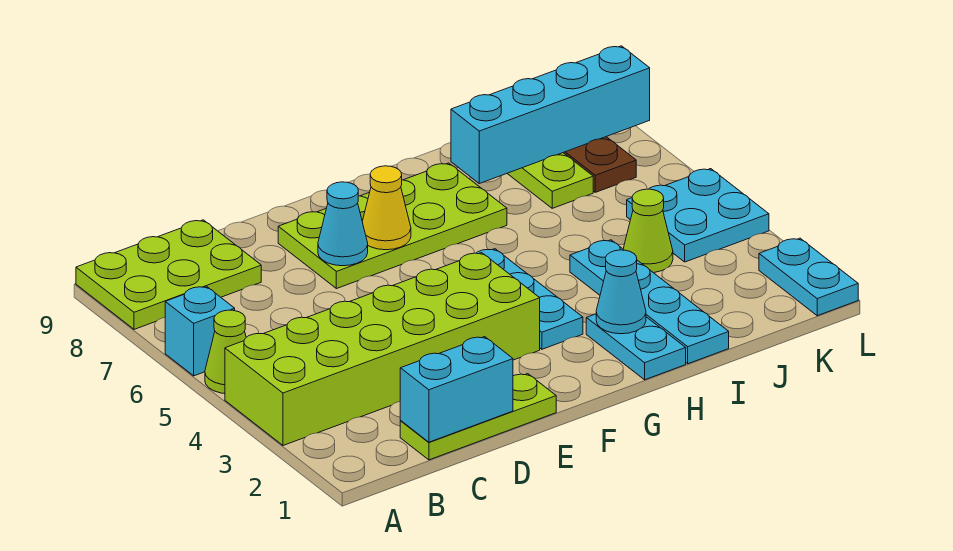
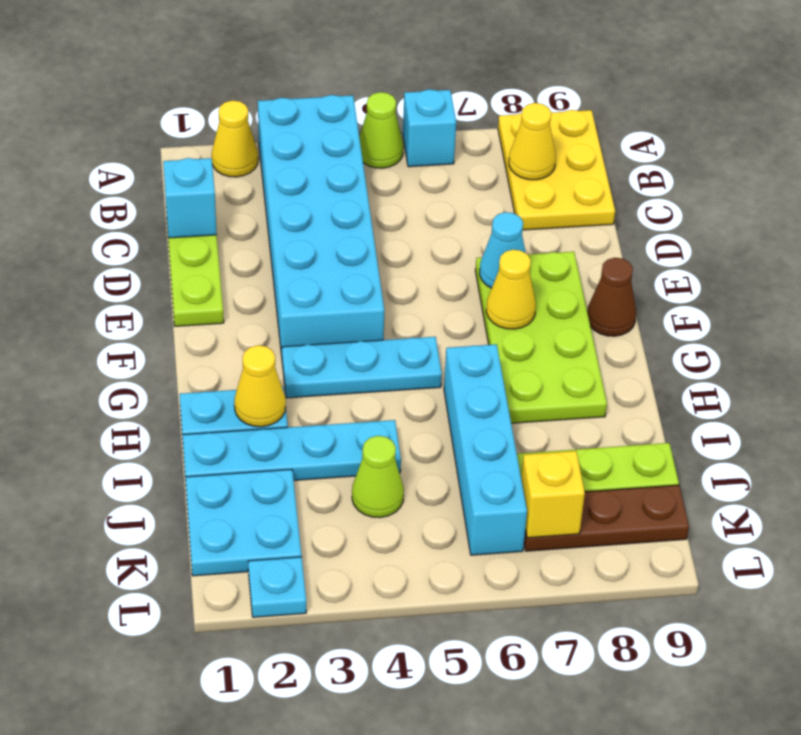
none -> yellow 1x1 cone [212,101,258,177]
lime 2x6 brick [225,253,540,445] -> cyan 2x6 brick [258,95,384,355]
lime 2x3 plate [76,220,261,329] -> yellow 2x3 plate [498,110,615,230]
none -> yellow 1x1 cone [509,103,556,180]
cyan 1x2 brick [400,337,513,442] -> cyan 1x1 brick [163,158,217,238]
none -> brown 1x1 cone [587,258,636,336]
cyan 1x1 cone [596,250,646,334] -> yellow 1x1 cone [234,345,286,427]
cyan 1x4 brick [451,46,650,184] -> cyan 1x4 brick moved to [444,344,527,555]
cyan 2x2 plate [627,169,769,262] -> cyan 2x2 plate moved to [185,469,302,576]
none -> yellow 1x1 brick [521,451,585,538]
cyan 1x2 plate [759,238,858,316] -> cyan 1x1 plate [248,557,306,617]

